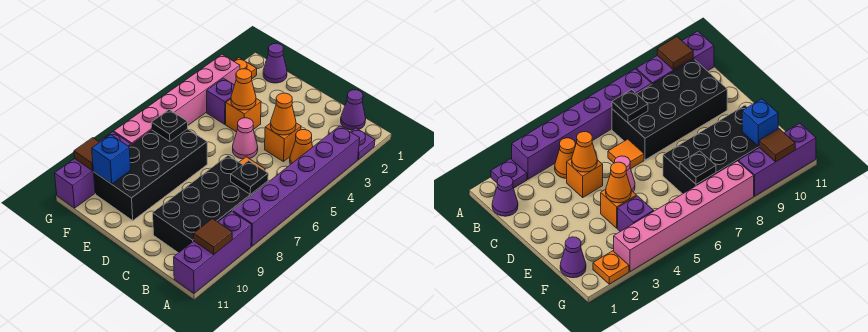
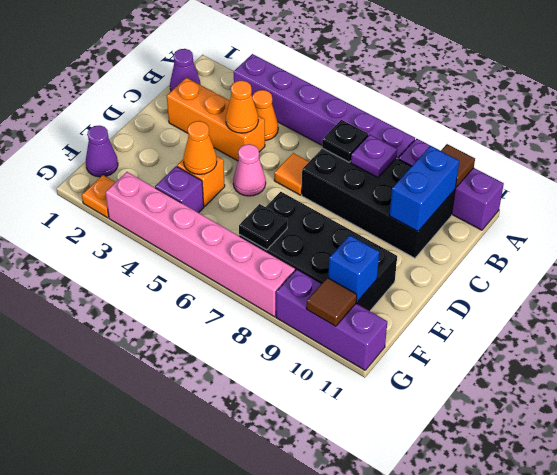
purple 1x1 plate [351,128,375,160] -> purple 1x1 plate moved to [351,135,397,177]
none -> blue 1x2 brick [390,146,459,231]
orange 1x1 brick [265,123,301,162] -> orange 1x3 brick [167,78,265,161]

